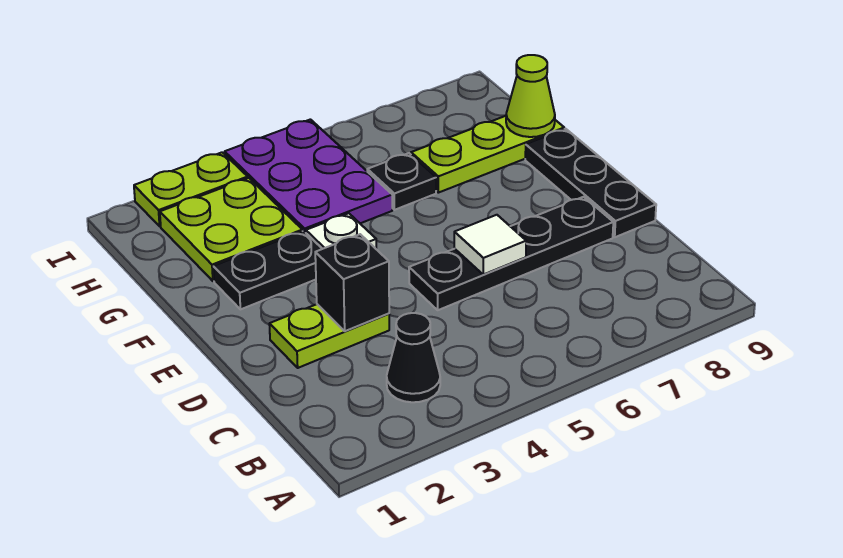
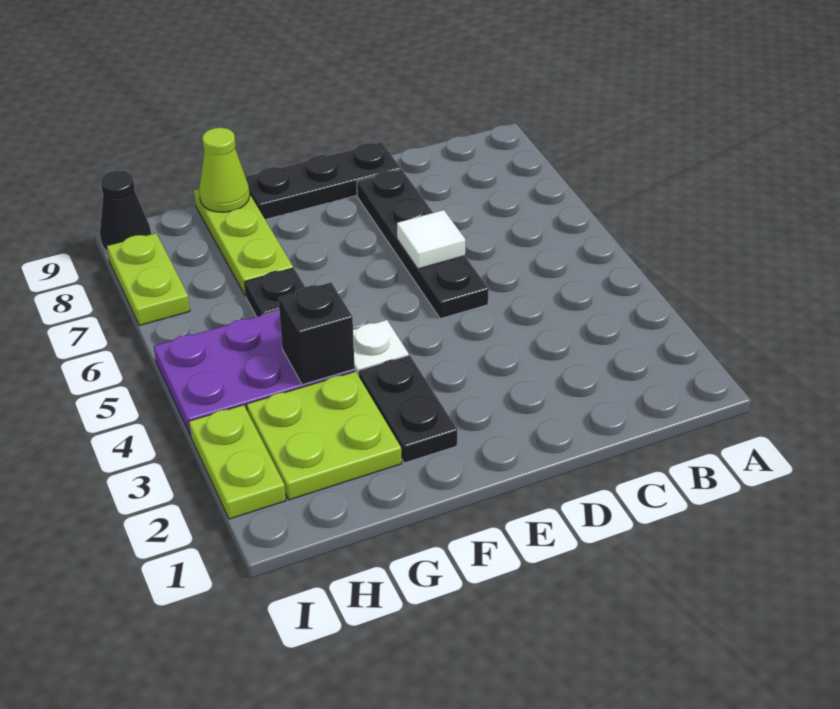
black 1x1 cone [387,313,440,402] -> black 1x1 cone moved to [100,171,151,251]
lime 1x2 plate [269,304,389,368] -> lime 1x2 plate moved to [107,233,190,326]
black 1x1 brick [315,234,389,331] -> black 1x1 brick moved to [278,283,355,385]

